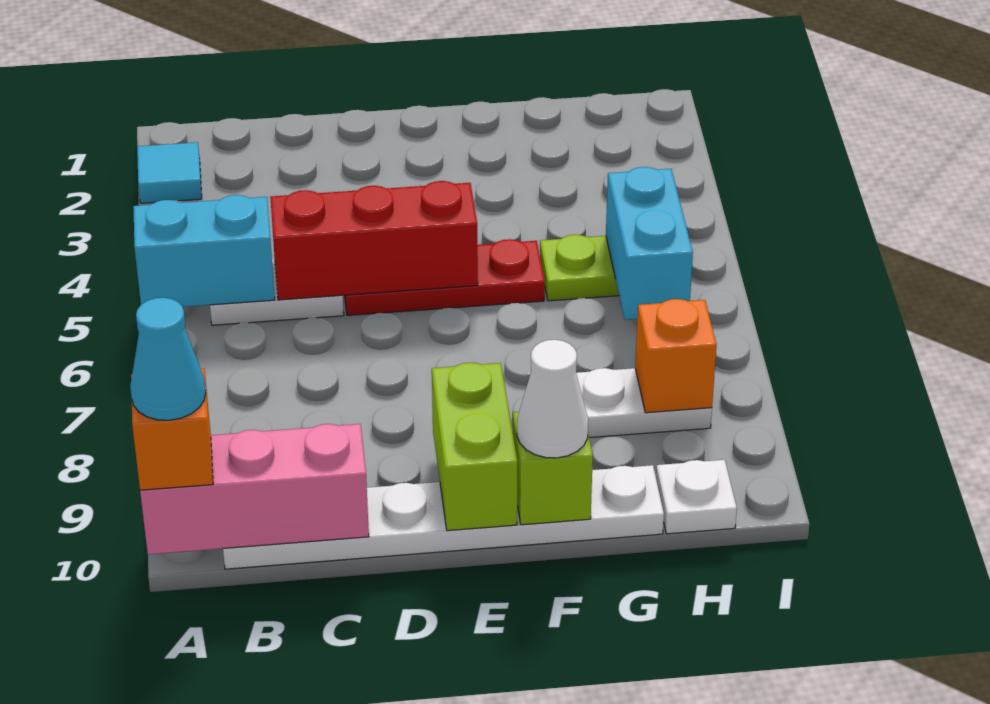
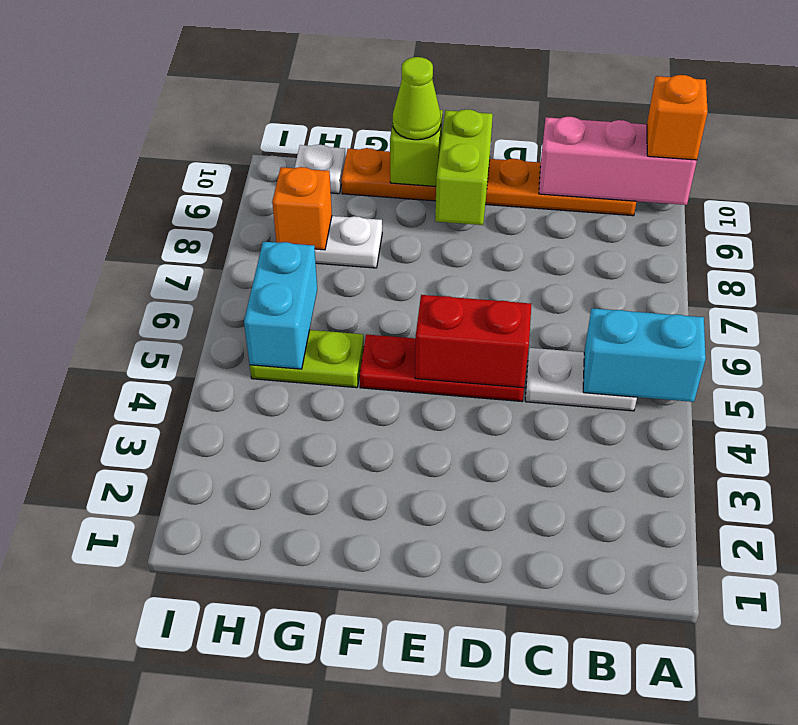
cyan 1x1 tile [137,142,202,203] -> none
cyan 1x1 cone [130,298,206,420] -> none
white 1x6 plate [223,465,664,569] -> orange 1x6 plate [341,148,636,216]
red 1x3 brick [270,181,478,300] -> red 1x2 brick [415,295,531,388]
white 1x1 cone [517,340,588,458] -> lime 1x1 cone [393,57,441,140]

